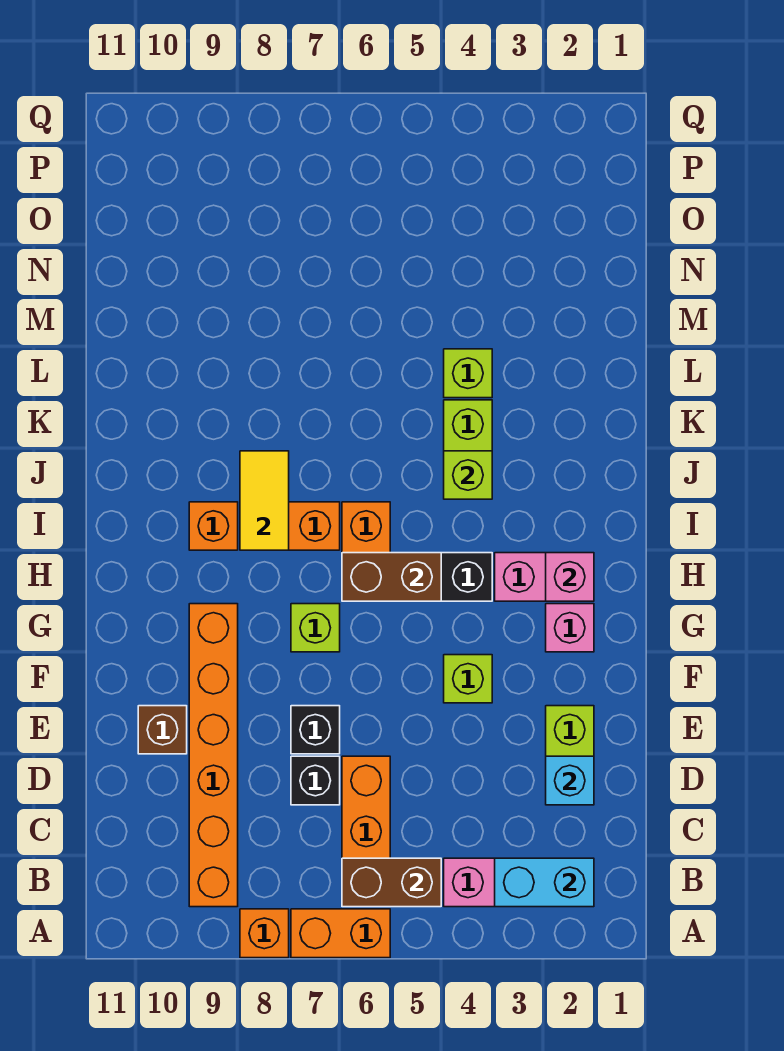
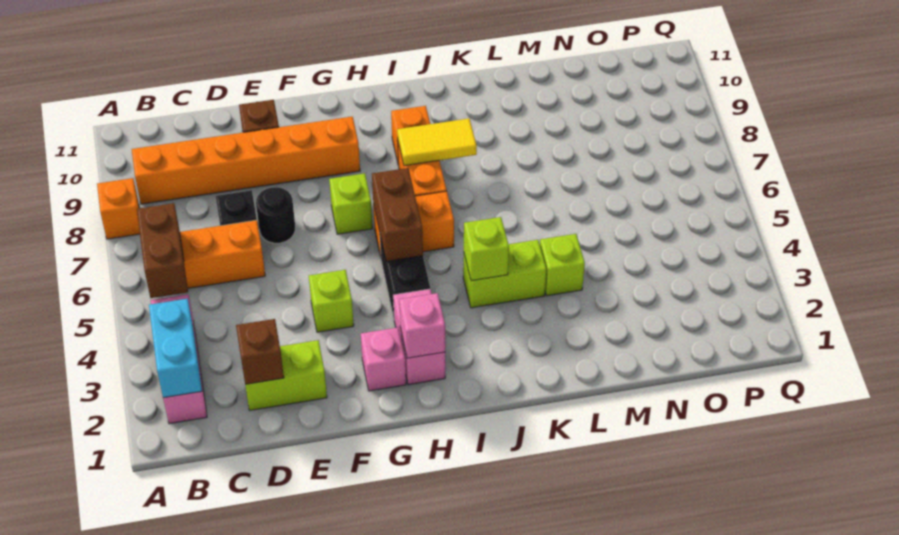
orange 1x2 brick [291,909,390,958] -> none
cyan 1x1 brick [546,756,594,805] -> brown 1x1 brick [236,319,284,385]
black 1x1 brick [291,706,340,754] -> black 1x1 round brick [256,187,295,243]

